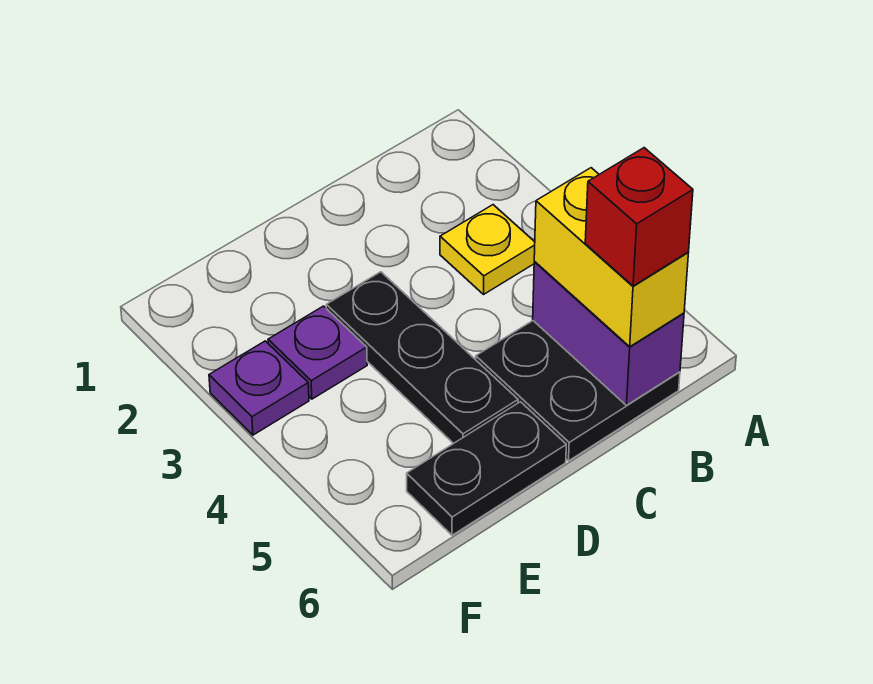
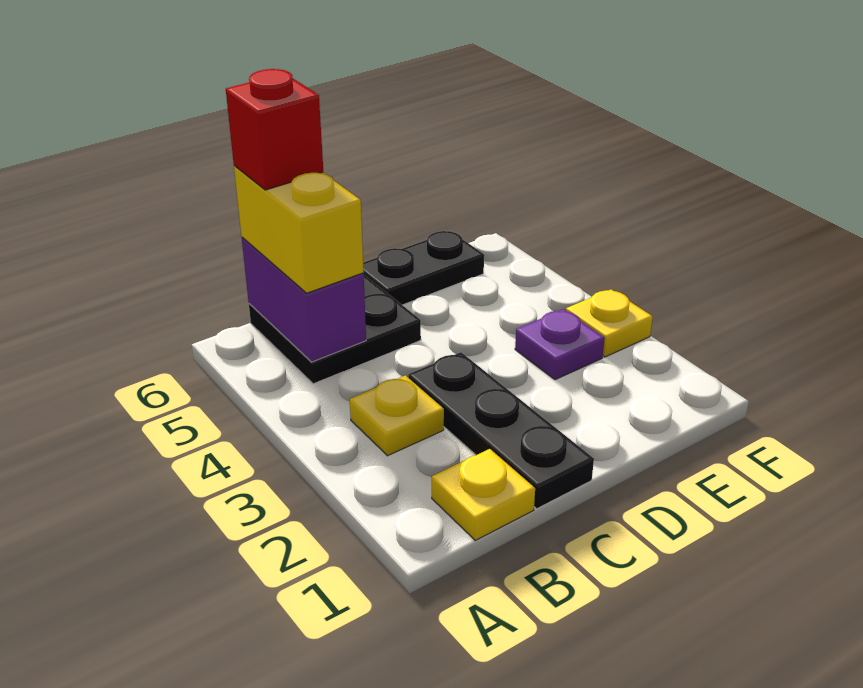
none -> yellow 1x1 plate [432,449,535,540]
black 1x3 plate [326,272,518,444] -> black 1x3 plate moved to [408,352,594,509]
purple 1x1 plate [209,341,309,435] -> yellow 1x1 plate [566,290,653,357]

